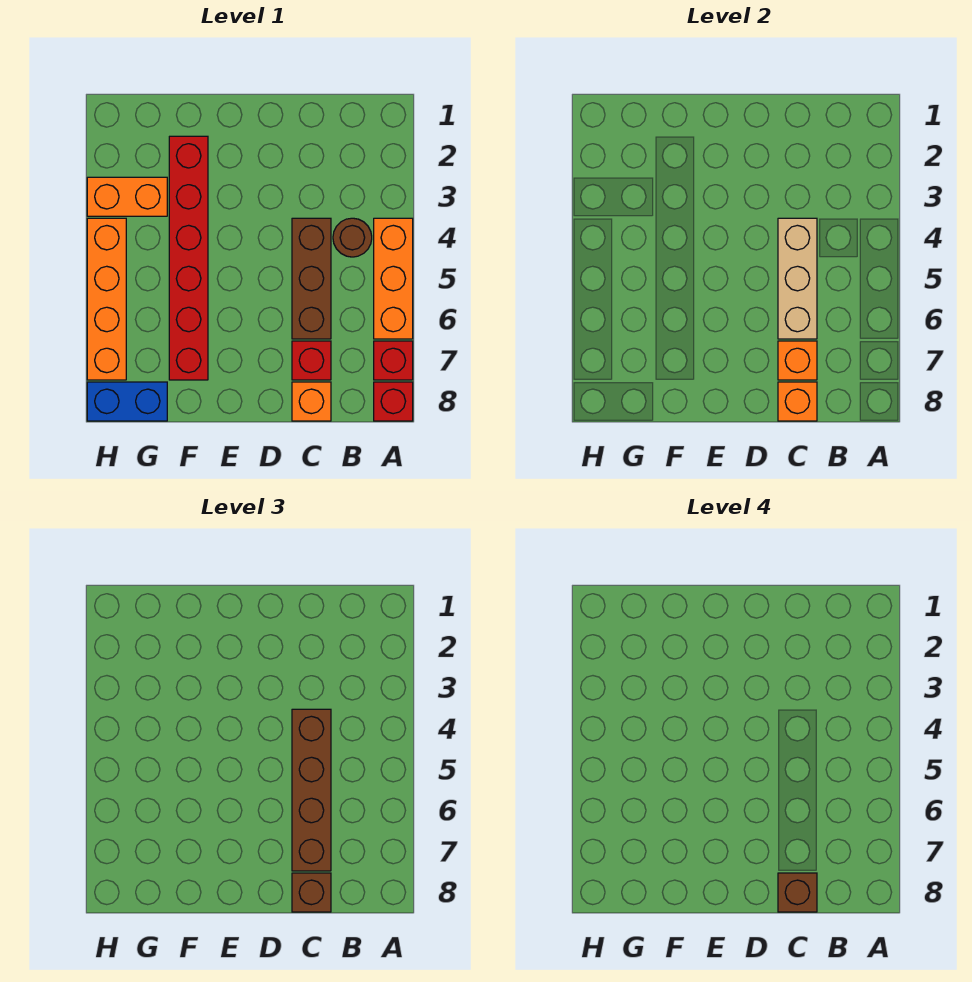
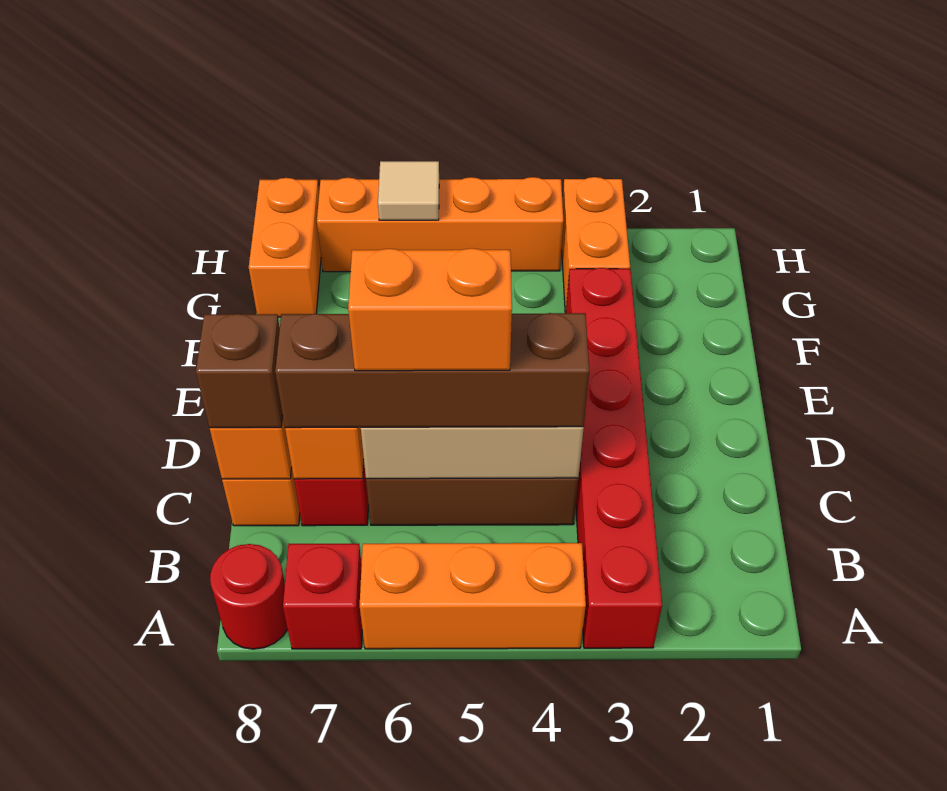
red 1x1 brick [374,382,413,421] -> red 1x1 round brick [210,544,288,649]
brown 1x1 round brick [333,218,372,257] -> none
none -> orange 1x2 brick [348,248,512,371]
brown 1x1 brick [778,873,817,912] -> none
red 1x6 brick [169,136,208,380] -> red 1x6 brick turned to [566,268,662,648]
blue 1x2 brick [87,382,167,421] -> orange 1x2 brick [249,178,321,317]
none -> tan 1x1 tile [378,161,439,220]

